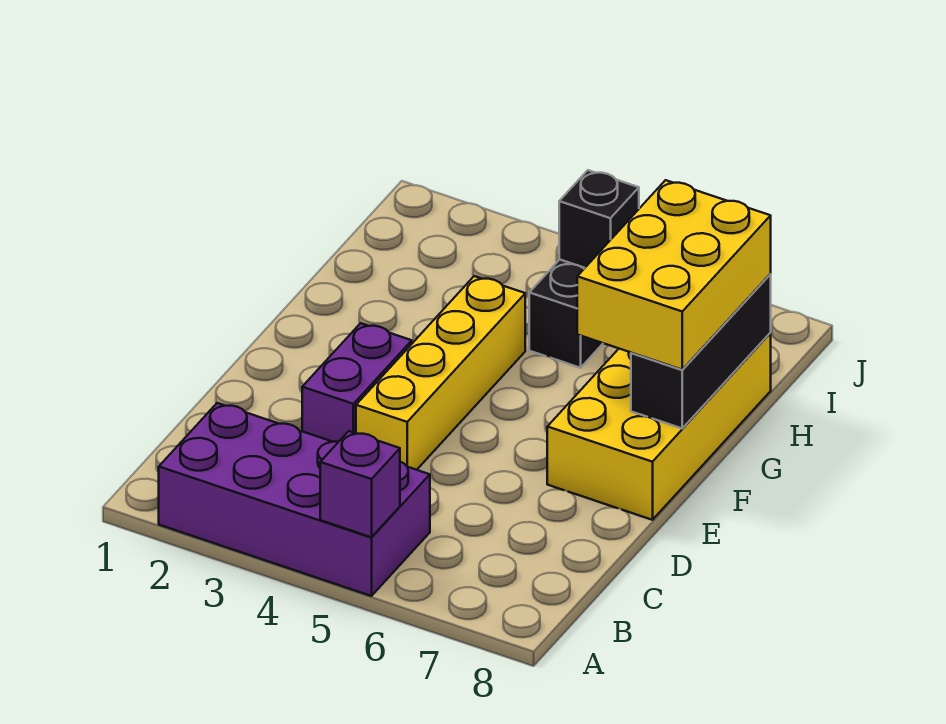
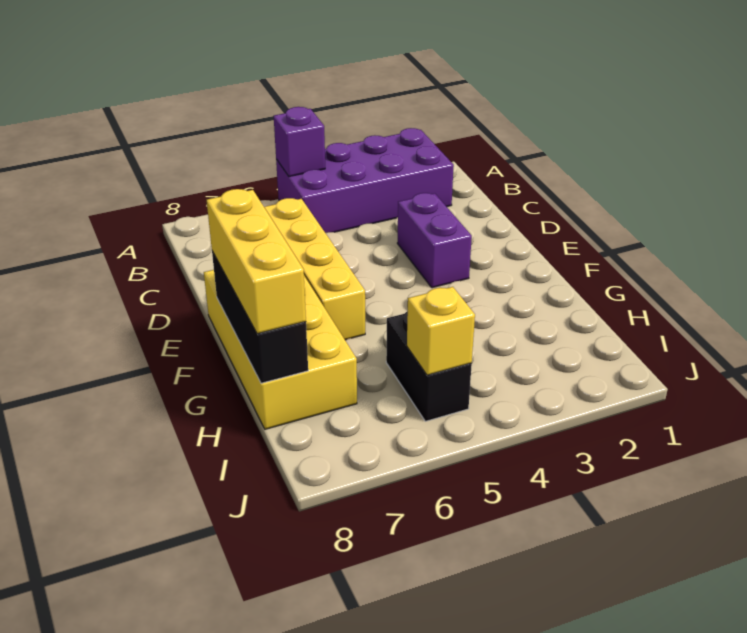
yellow 1x4 brick [356,276,525,470] -> yellow 1x4 brick moved to [264,198,365,340]
yellow 2x3 brick [577,180,771,370] -> yellow 1x3 brick [207,189,306,334]
black 1x1 brick [559,170,639,268] -> yellow 1x1 brick [407,287,475,375]

